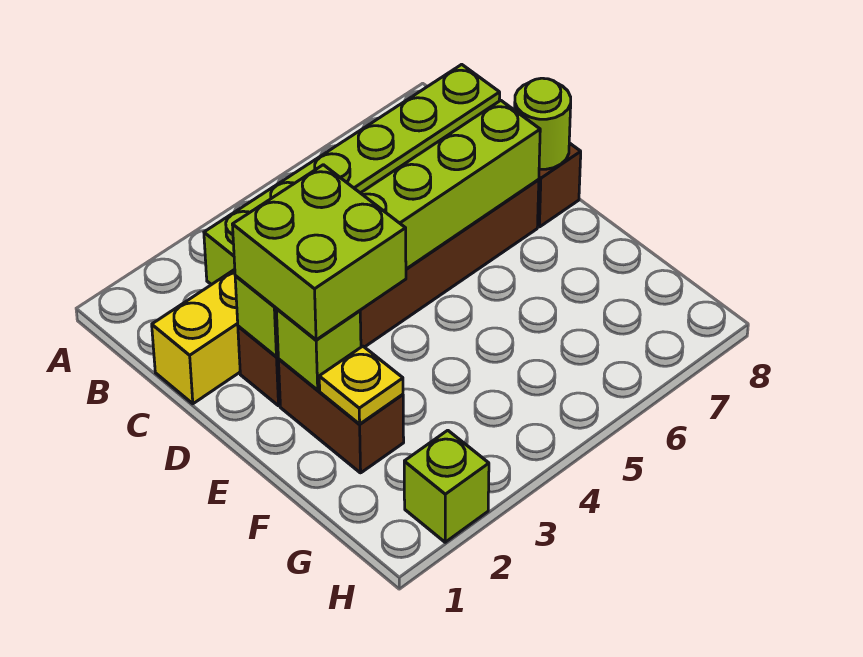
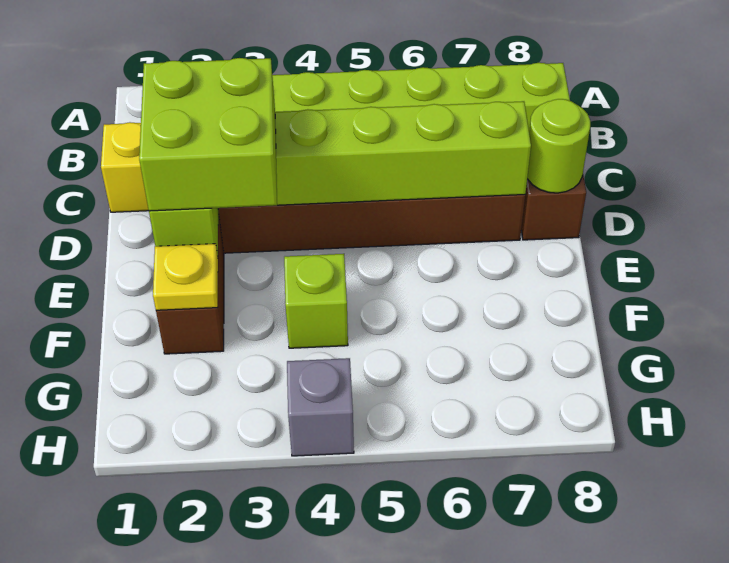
lime 1x1 brick [404,430,489,542] -> lime 1x1 brick moved to [284,254,348,348]
none -> grey 1x1 brick [287,358,354,456]

